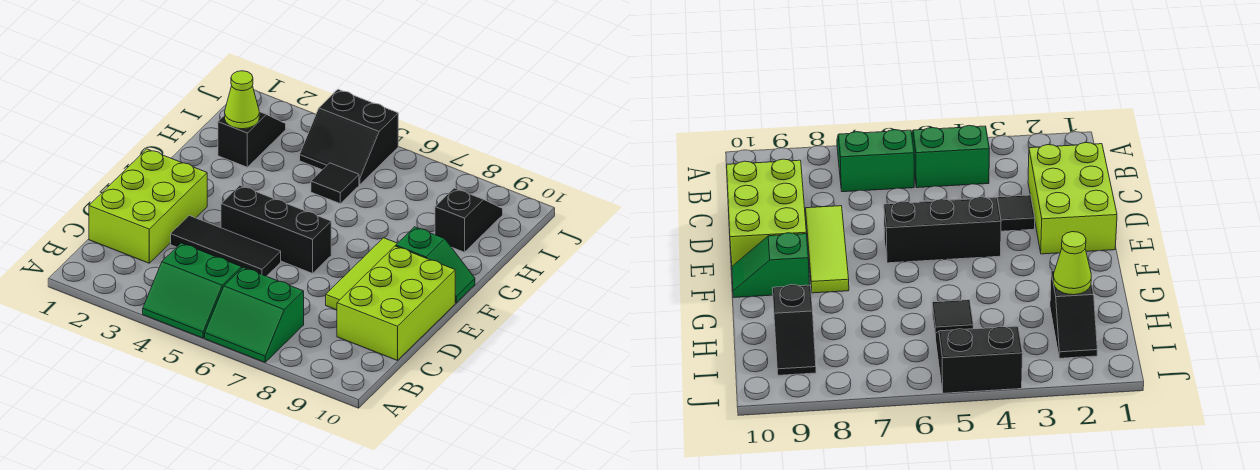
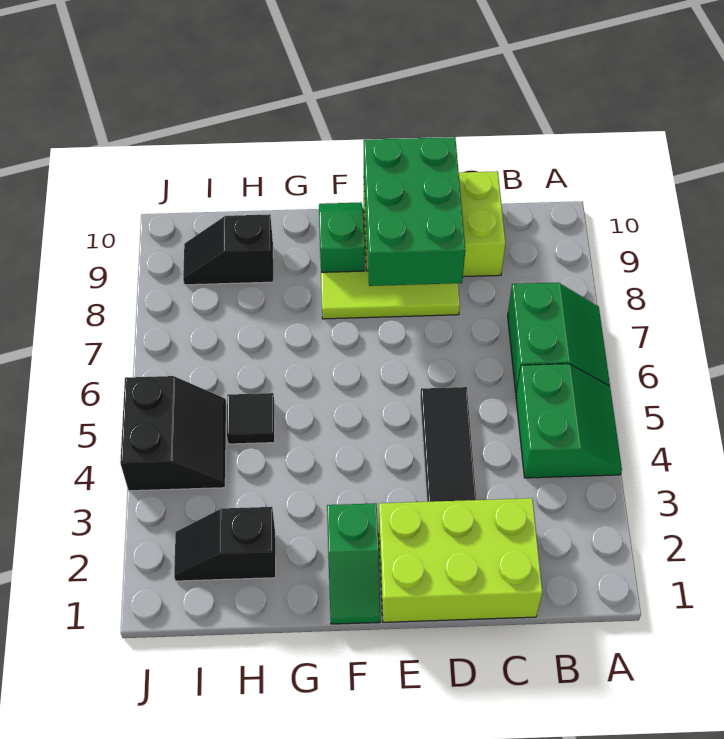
none -> green 2x3 brick [364,137,465,286]
black 1x3 brick [221,186,331,273] -> none
none -> green 1x2 slope [327,503,380,624]
lime 1x1 cone [225,71,259,129] -> none

